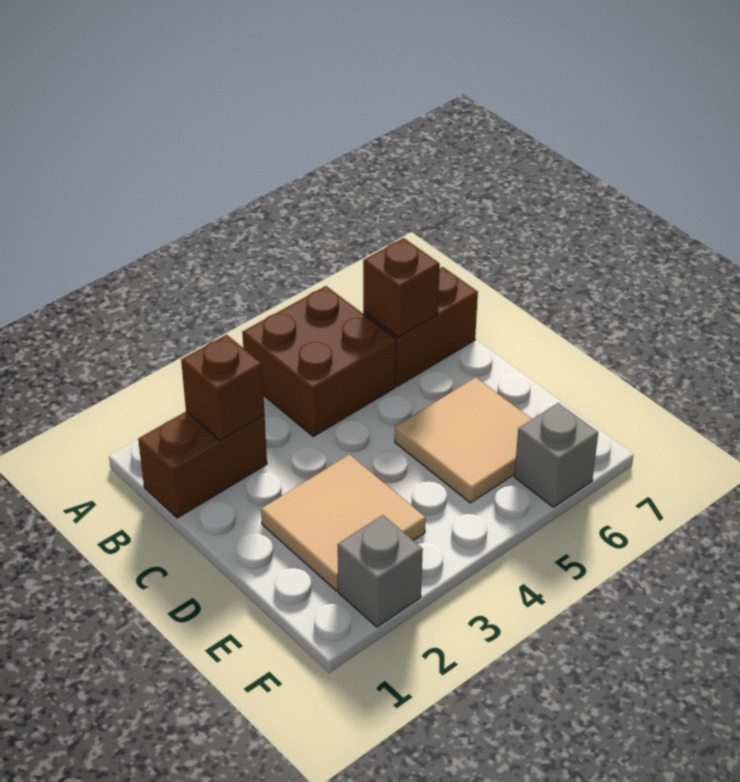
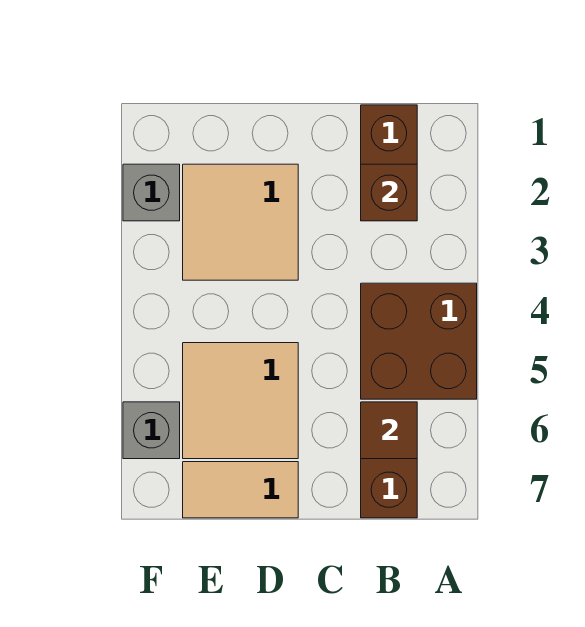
brown 1x1 brick [363,238,440,337] -> brown 1x1 tile [361,402,417,459]
none -> tan 1x2 tile [183,462,298,518]

